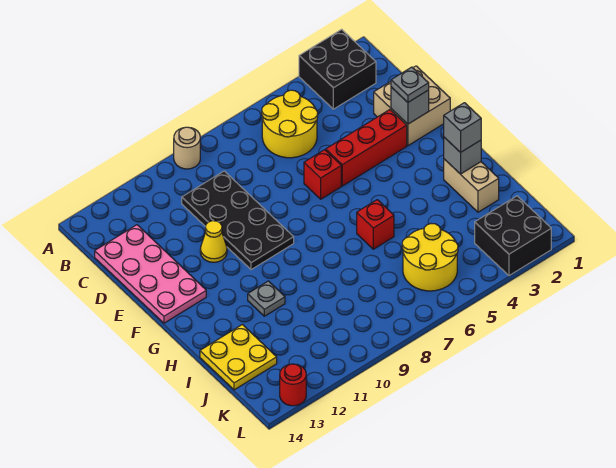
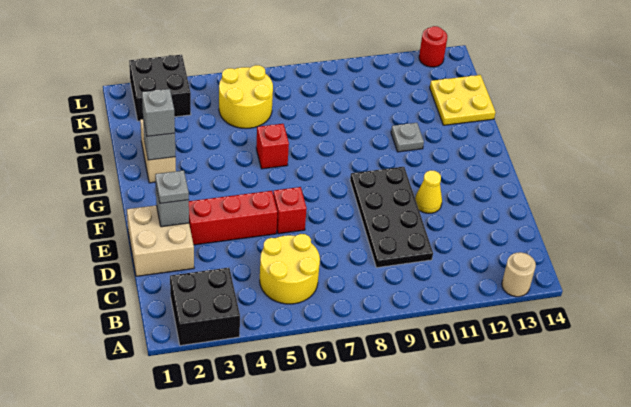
tan 1x1 round brick [174,127,200,169] -> tan 1x1 round brick moved to [502,252,536,297]
pink 2x4 plate [95,225,206,323] -> none

